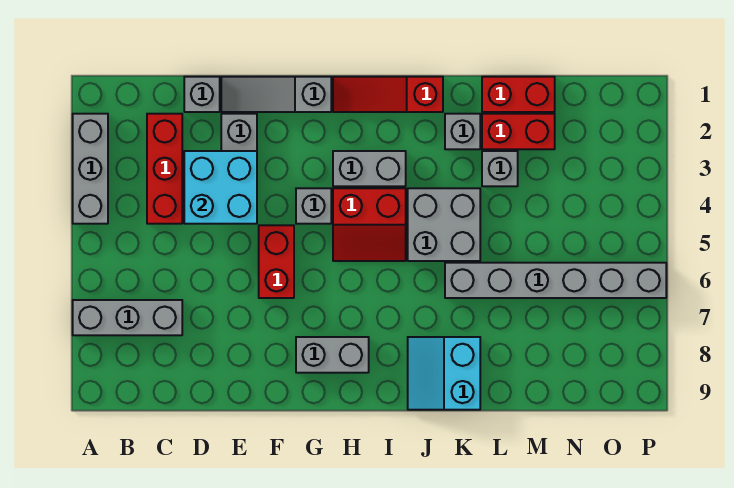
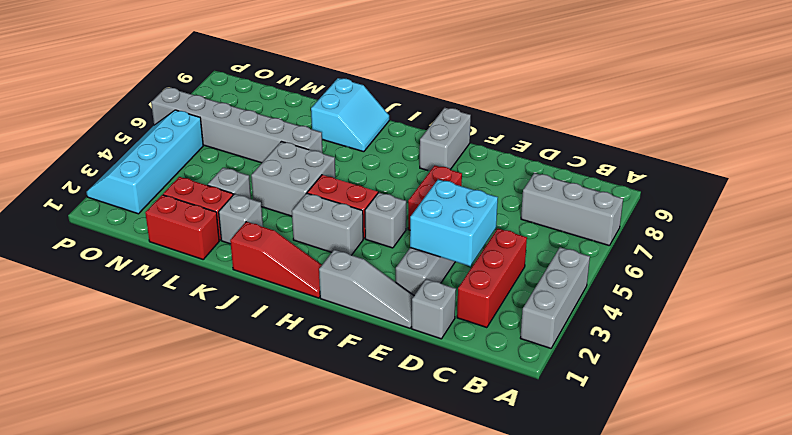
grey 1x2 brick [296,337,369,373] -> grey 1x2 brick turned to [420,108,471,171]
none -> cyan 2x4 slope [86,110,203,214]

